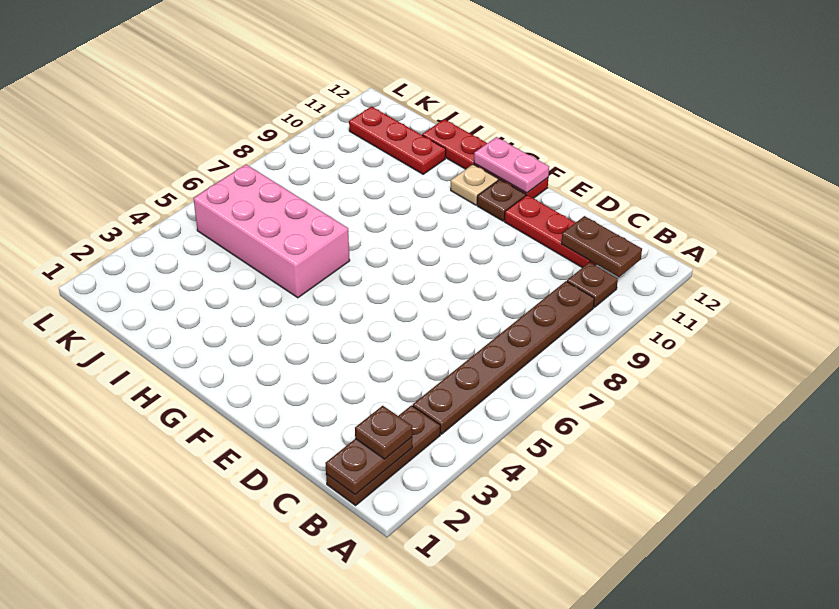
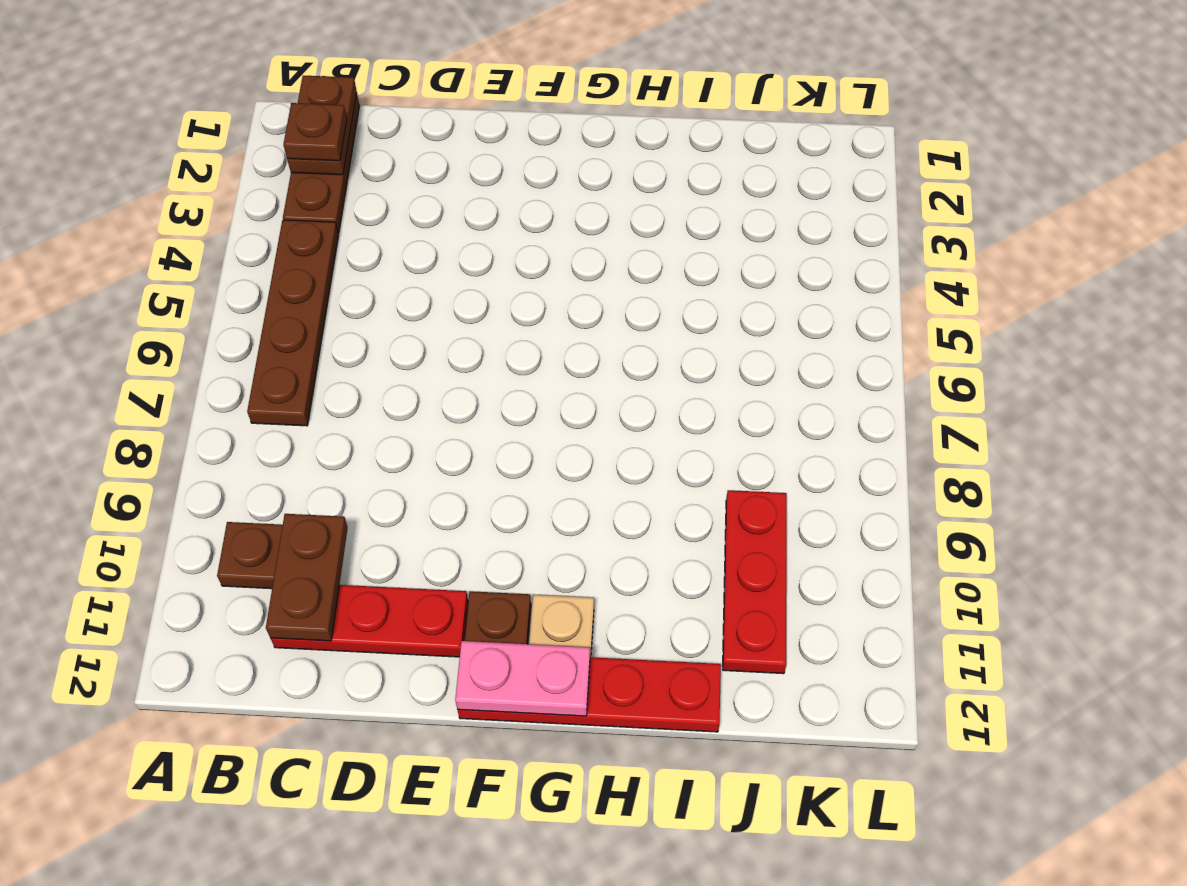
brown 1x6 plate [413,281,594,434] -> brown 1x4 plate [247,220,338,426]
brown 1x2 plate [561,216,642,277] -> brown 1x2 plate turned to [266,514,348,641]
pink 2x4 brick [193,164,350,298] -> none
red 1x3 plate [349,107,446,174] -> red 1x3 plate turned to [723,490,787,674]

